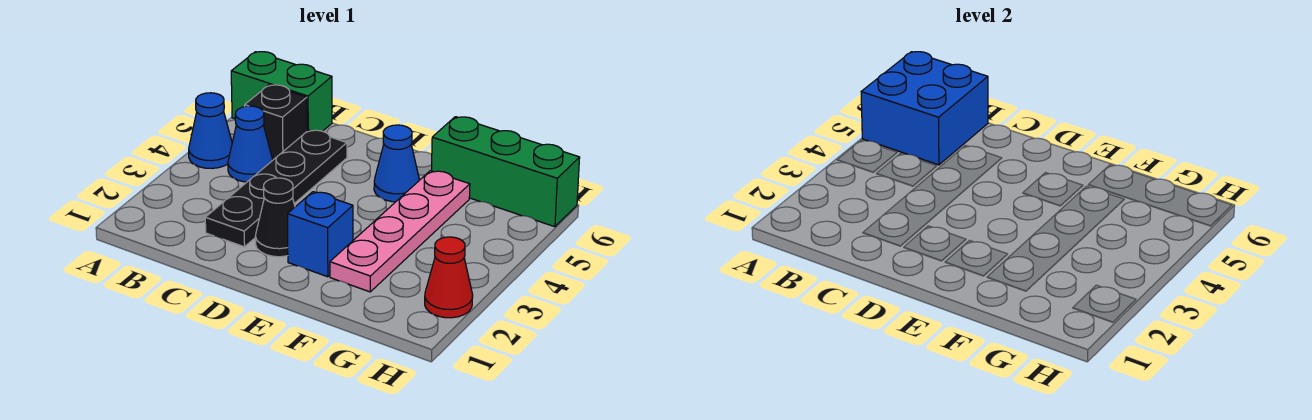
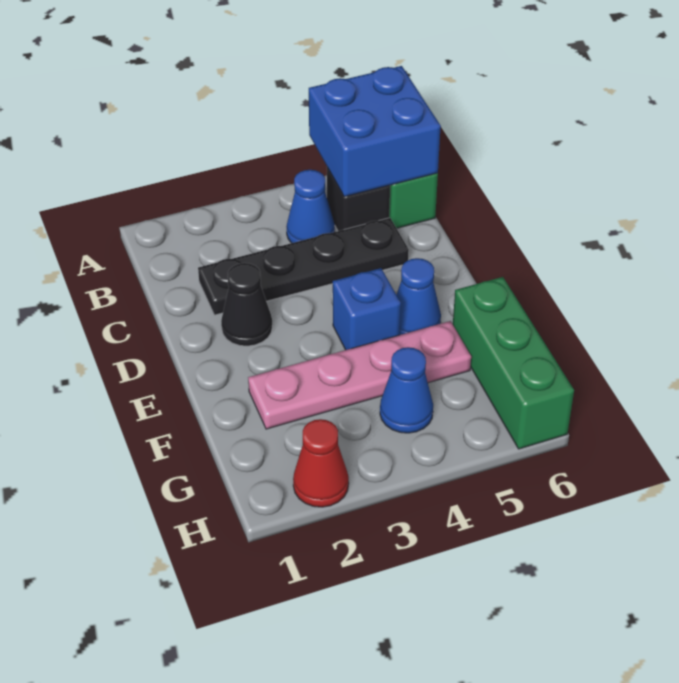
blue 1x1 cone [189,93,232,168] -> blue 1x1 cone moved to [380,347,433,433]
blue 1x1 brick [287,192,353,277] -> blue 1x1 brick moved to [333,268,401,350]

